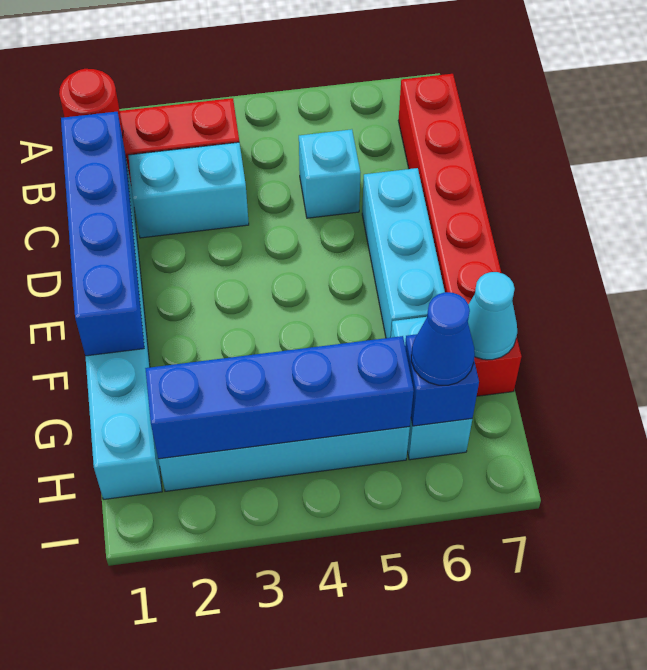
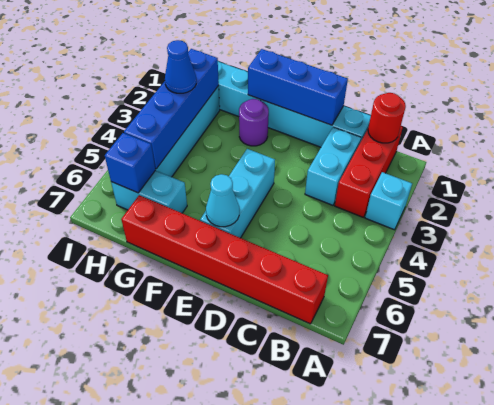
blue 1x4 brick [61,112,144,356] -> blue 1x3 brick [248,49,348,125]
cyan 1x1 brick [299,129,361,218] -> cyan 1x1 brick moved to [365,172,412,230]
cyan 1x3 brick [362,168,445,338] -> cyan 1x3 brick turned to [200,149,275,238]
none -> purple 1x1 round brick [239,99,269,146]
cyan 1x1 cone [468,272,517,360] -> cyan 1x1 cone moved to [206,174,239,227]
blue 1x1 cone [411,292,475,385] -> blue 1x1 cone moved to [165,40,196,93]

